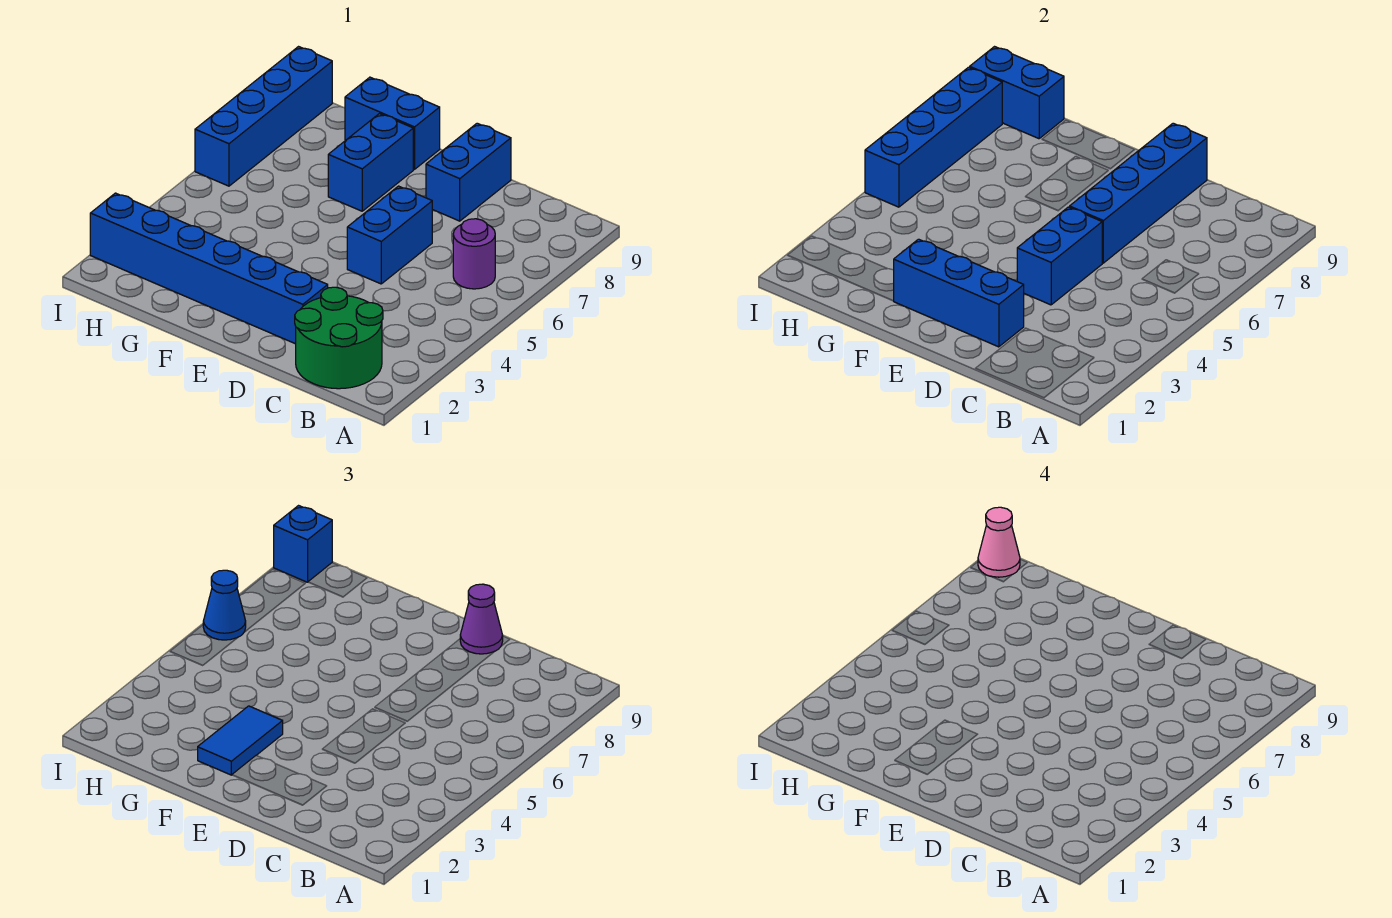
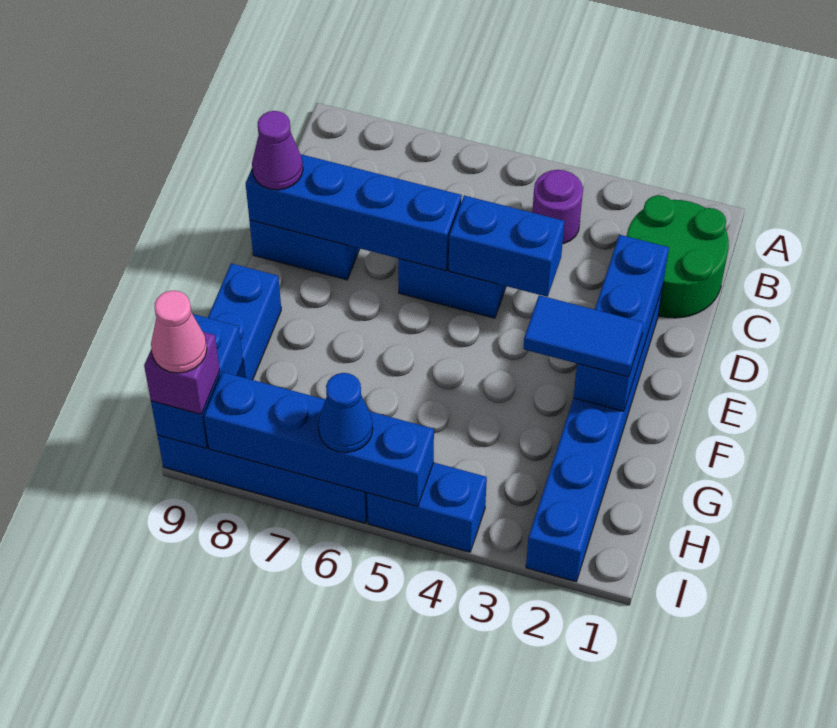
purple 1x1 round brick [453,219,495,289] -> purple 1x1 round brick moved to [532,170,583,244]
blue 1x2 brick [328,114,413,211] -> blue 1x2 brick moved to [367,462,487,552]
blue 1x1 brick [274,506,332,582] -> purple 1x1 brick [144,332,220,414]

